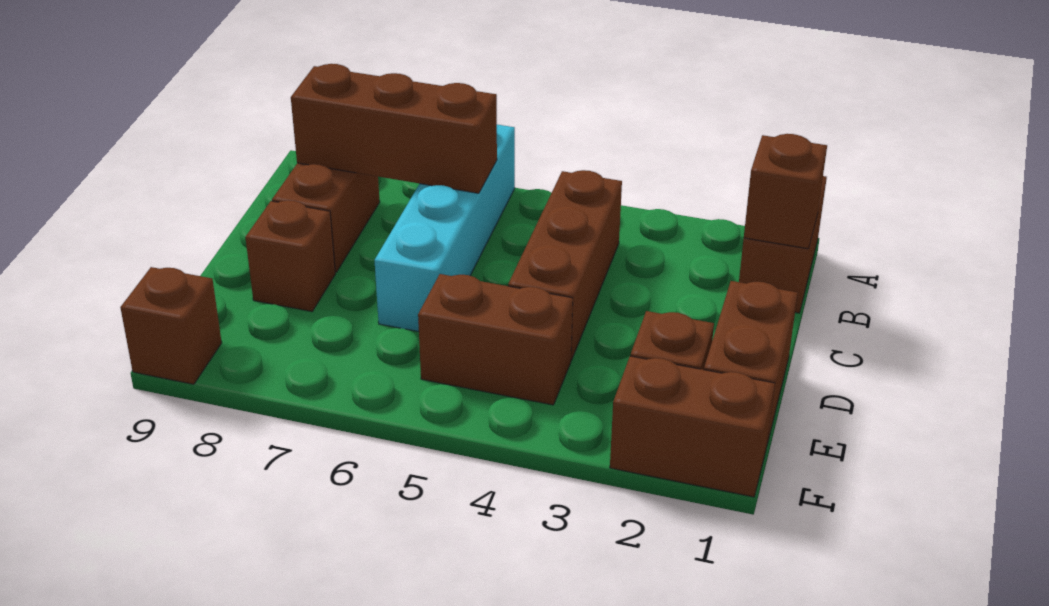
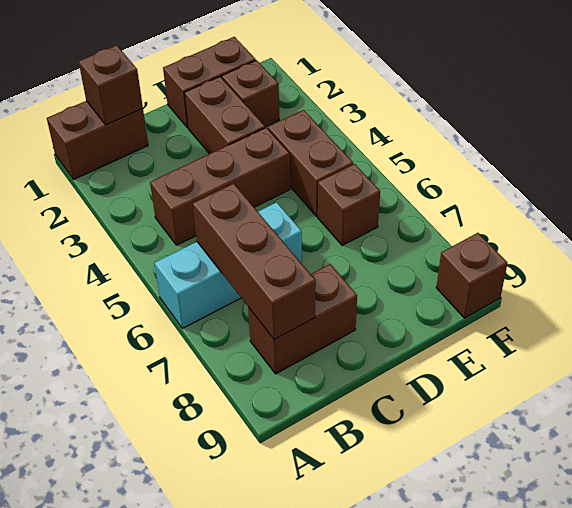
cyan 1x4 brick [374,125,515,332] -> cyan 1x3 brick [154,202,302,328]
brown 1x1 brick [245,200,335,311] -> brown 1x1 brick moved to [318,164,380,246]
brown 1x2 brick [610,356,775,497] -> brown 1x2 brick moved to [184,77,265,154]

